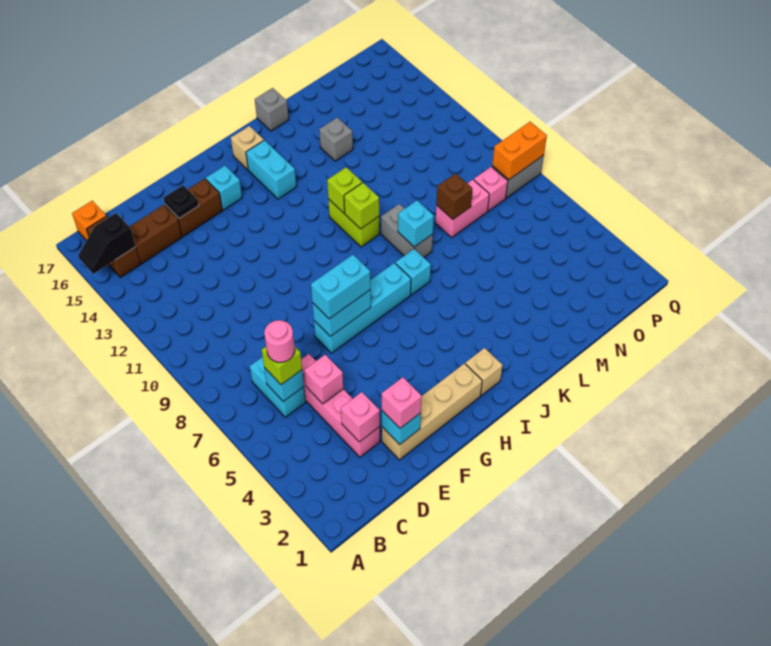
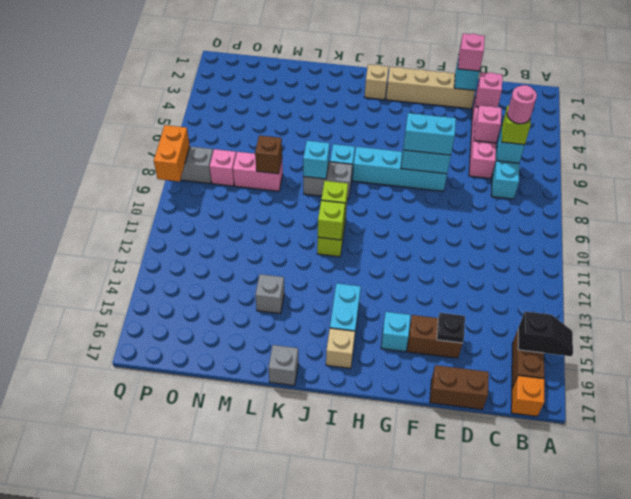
brown 1x2 brick [130,205,182,263] -> brown 1x2 brick moved to [430,365,489,409]
grey 1x2 brick [381,204,433,257] -> grey 1x2 brick turned to [303,162,352,199]
orange 1x2 brick [492,122,547,180] -> orange 1x2 brick turned to [154,125,190,182]

